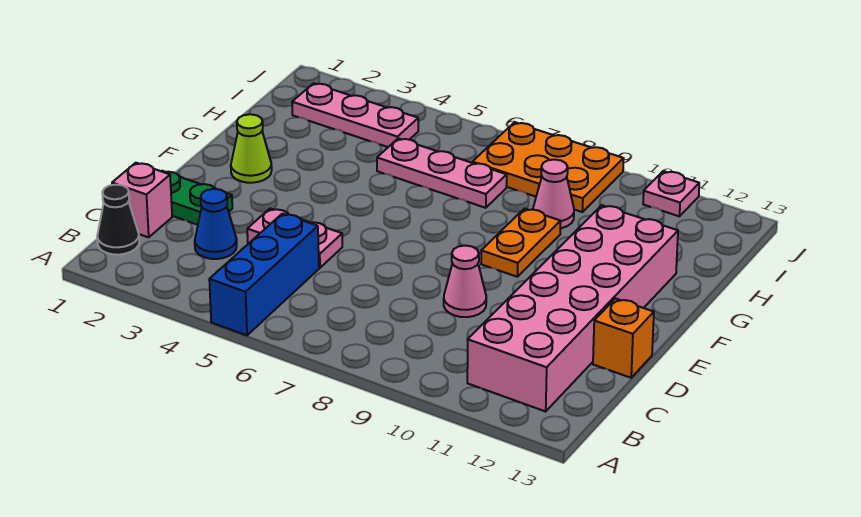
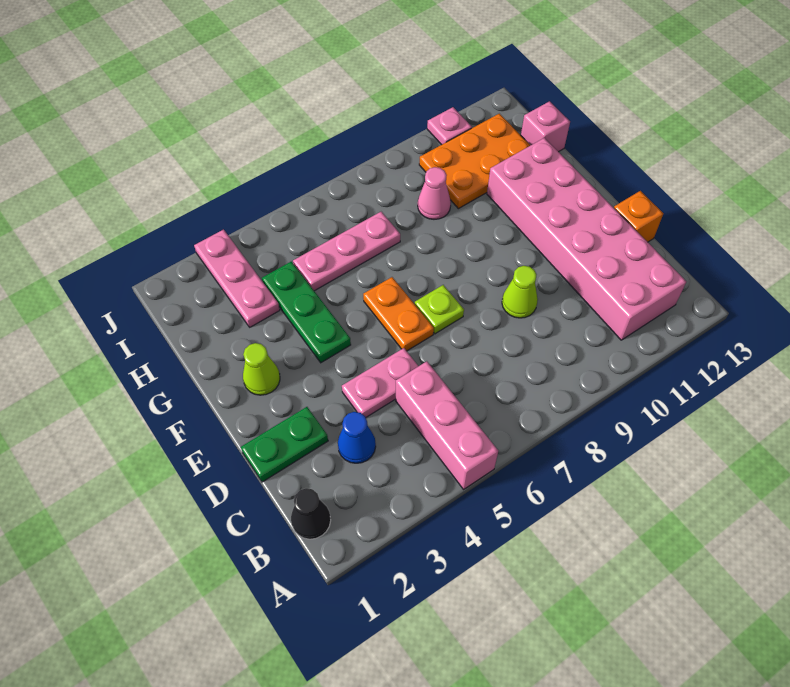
blue 1x3 brick [209,214,319,335] -> pink 1x3 brick [396,361,498,489]
pink 1x1 brick [112,163,172,237] -> pink 1x1 brick moved to [521,101,570,152]
pink 1x1 cone [444,246,486,317] -> lime 1x1 cone [502,266,538,318]
none -> lime 1x1 plate [415,285,464,334]
none -> green 1x3 plate [262,262,351,363]
orange 1x2 plate [481,209,561,277] -> orange 1x2 plate moved to [363,277,434,351]
pink 1x3 plate [292,83,418,147] -> pink 1x3 plate turned to [194,230,280,327]
orange 2x3 plate [472,122,624,212] -> orange 2x3 plate moved to [419,114,530,209]

